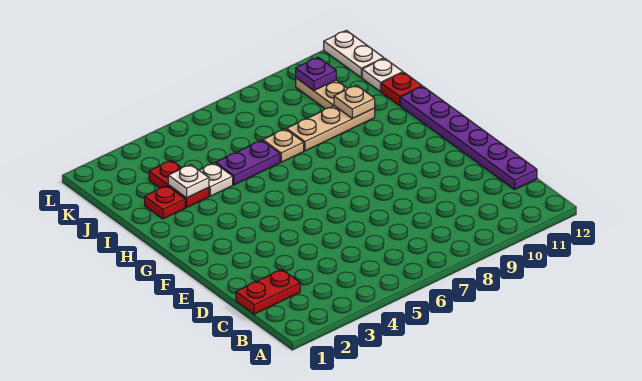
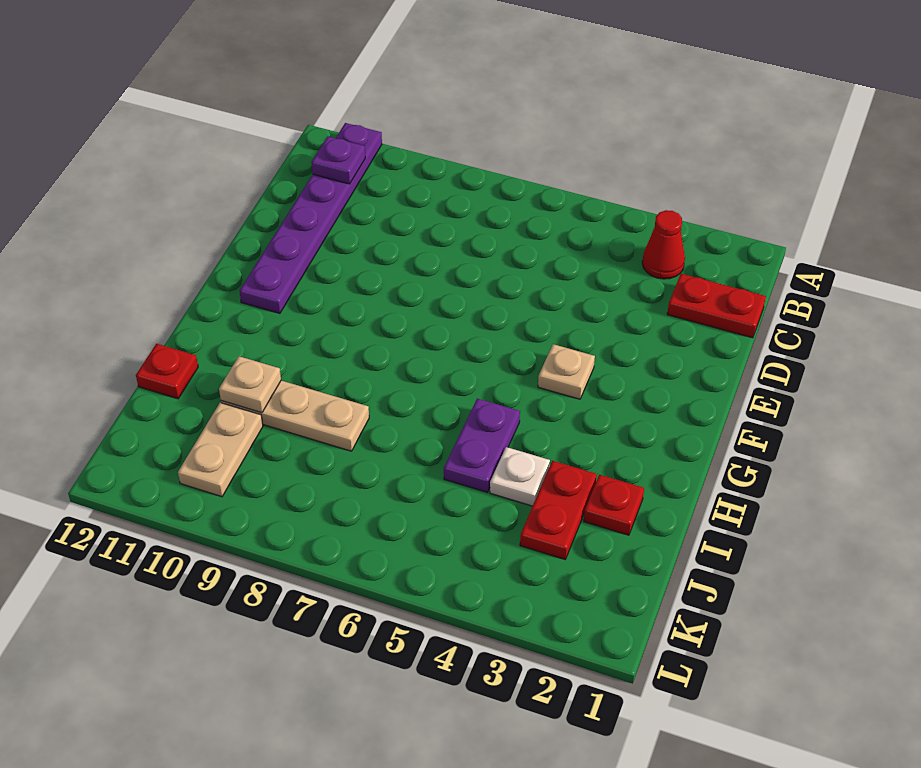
none -> red 1x1 cone [642,210,685,279]
purple 1x6 plate [400,86,537,190] -> purple 1x6 plate moved to [240,123,382,313]
white 1x1 plate [168,164,209,198] -> none
purple 1x2 plate [216,140,280,185] -> purple 1x2 plate turned to [444,399,520,492]
tan 1x1 plate [263,129,304,162] -> tan 1x1 plate moved to [538,344,595,399]
white 1x1 plate [362,58,403,92] -> none
purple 1x1 plate [296,57,336,91] -> purple 1x1 plate moved to [311,137,365,184]
white 1x2 plate [324,30,384,78] -> none

